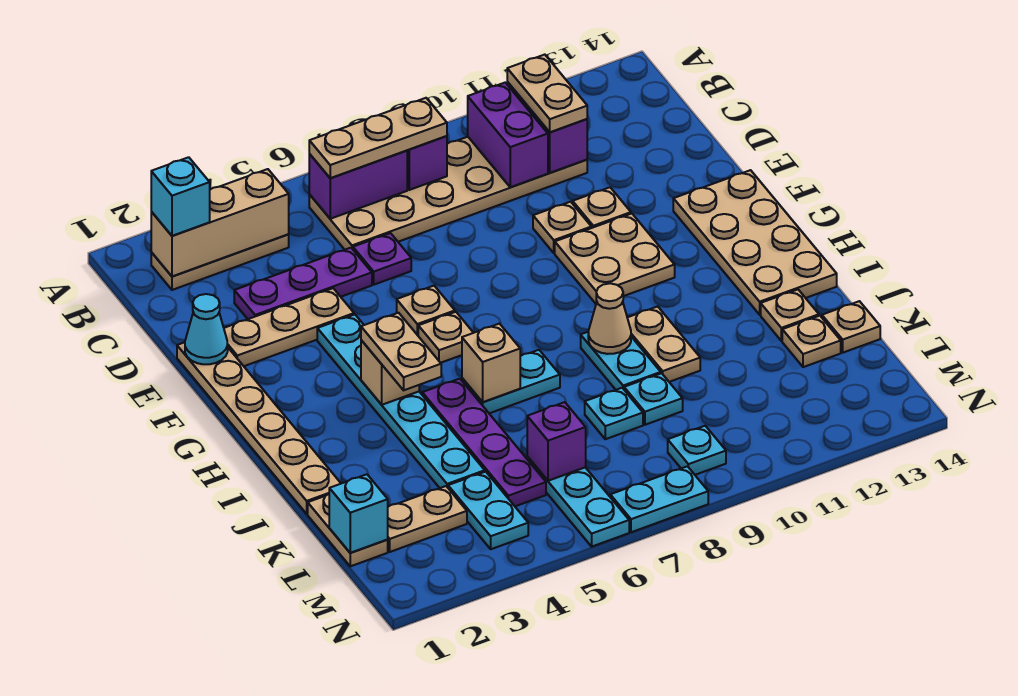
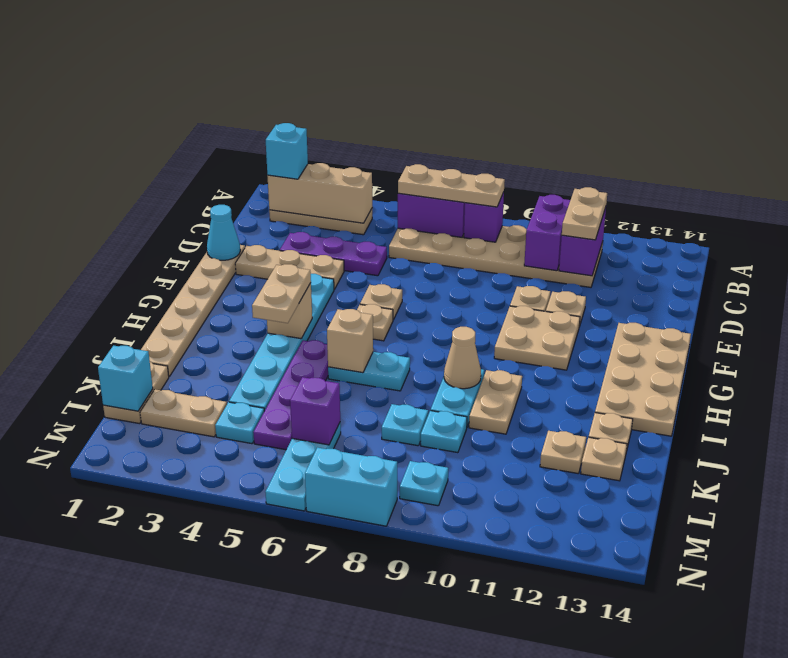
purple 1x1 plate [353,233,411,285] -> none
tan 1x1 plate [822,301,880,353] -> tan 1x1 plate moved to [540,431,586,474]
cyan 1x2 plate [448,472,528,549] -> cyan 1x1 plate [215,402,264,444]
cyan 1x2 plate [610,466,708,532] -> cyan 1x2 brick [305,448,397,526]

